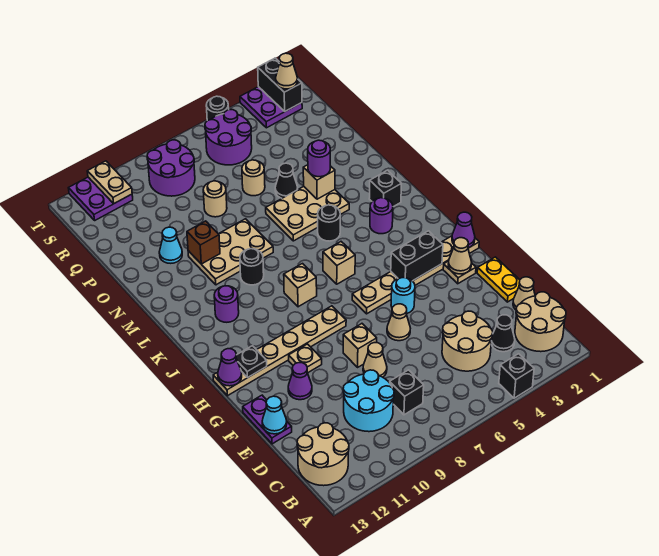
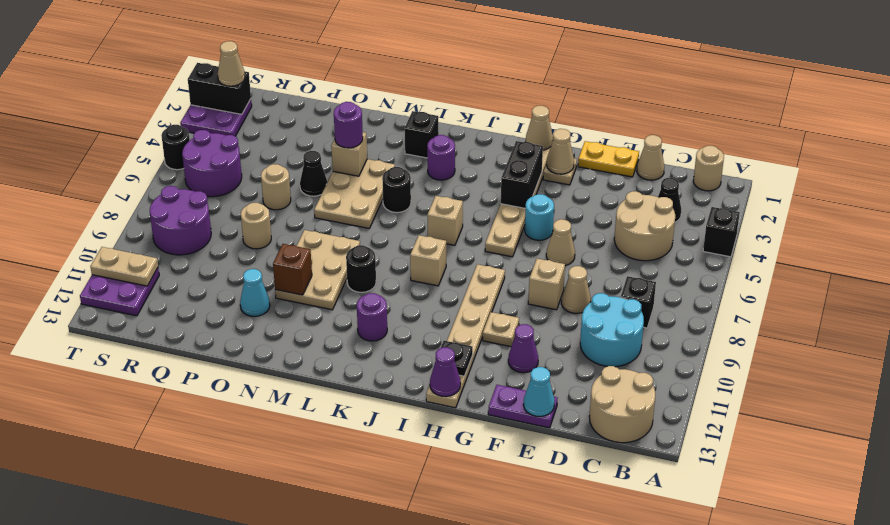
tan 2x2 round brick [515,292,566,352] -> tan 1x1 round brick [693,146,724,191]
purple 1x1 cone [452,212,475,248] -> tan 1x1 cone [526,106,553,150]

